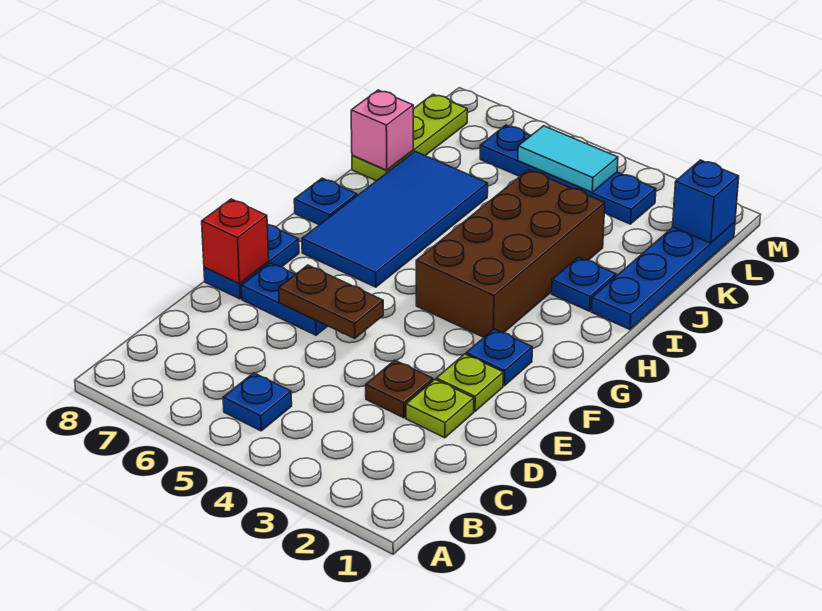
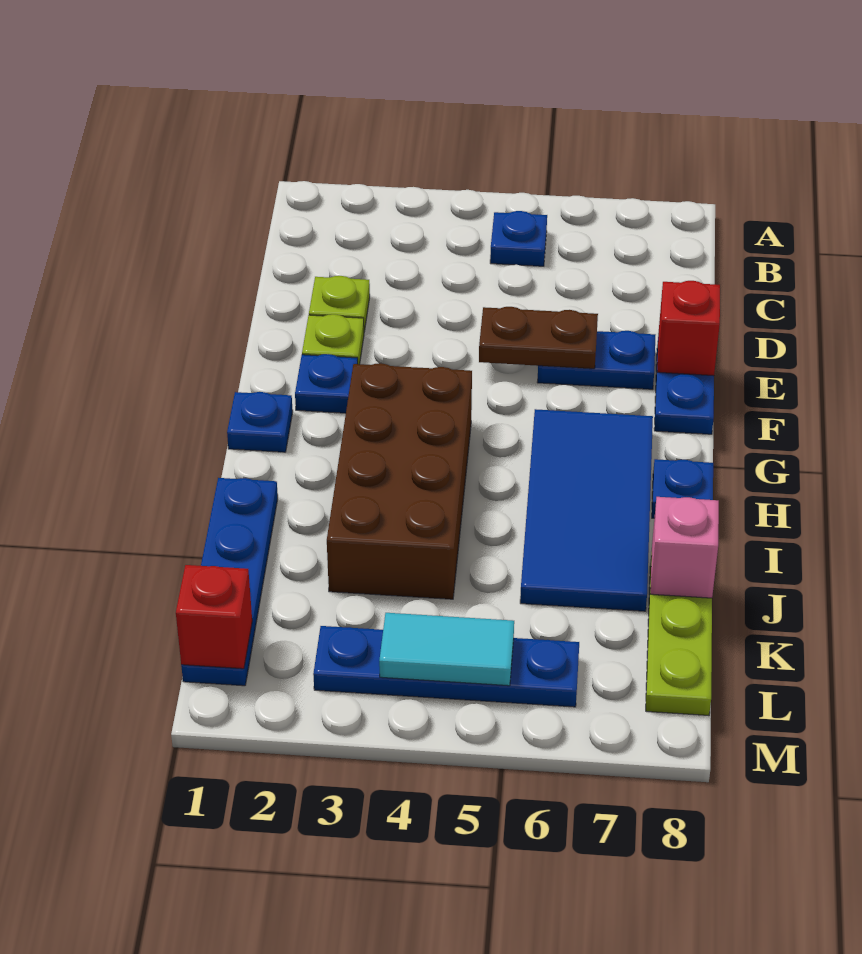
brown 1x1 plate [366,360,433,418] -> none
blue 1x1 plate [552,257,616,311] -> blue 1x1 plate moved to [227,392,293,452]
blue 1x1 brick [673,160,739,243] -> red 1x1 brick [176,565,252,669]

